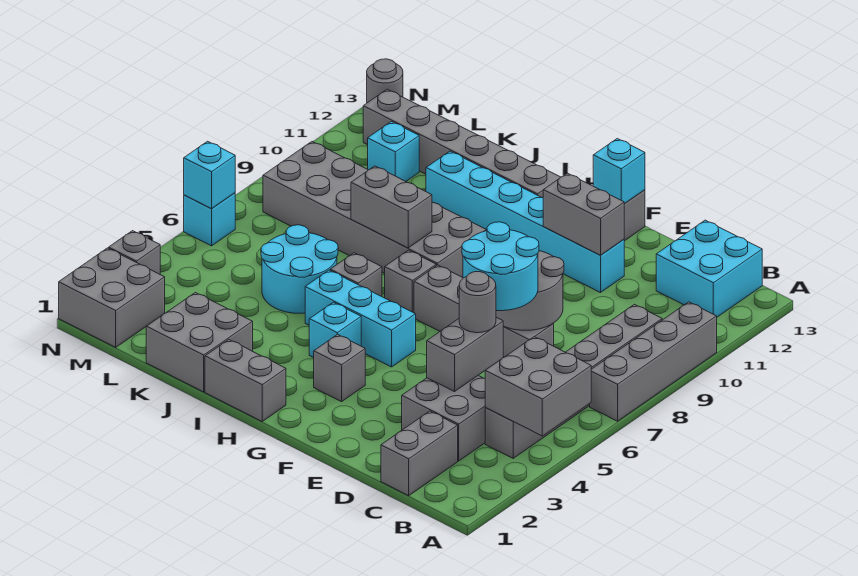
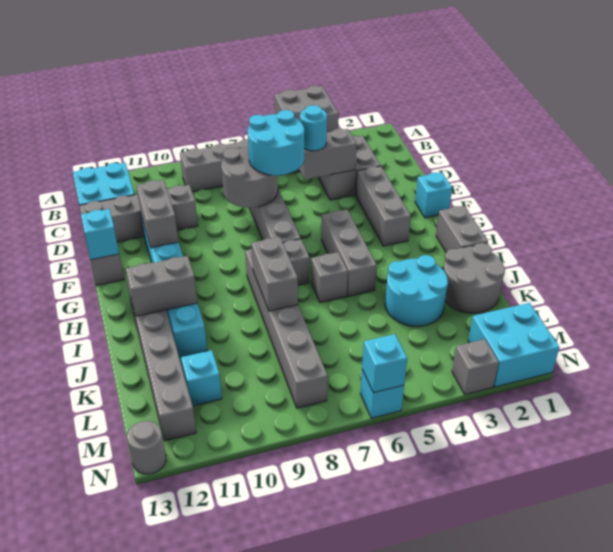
grey 1x4 brick [590,302,717,421] -> grey 1x4 brick moved to [79,185,198,242]
grey 1x2 brick [381,411,458,496] -> grey 1x2 brick moved to [126,256,197,316]
grey 1x1 round brick [459,272,496,333] -> cyan 1x1 round brick [300,105,327,151]
grey 1x1 brick [314,334,365,402] -> grey 1x3 brick [356,166,411,246]
cyan 1x3 brick [305,270,416,367] -> grey 1x3 brick [321,210,377,296]
cyan 1x1 brick [309,302,361,358] -> cyan 1x1 brick moved to [415,172,452,218]
grey 2x6 brick [263,142,486,277] -> grey 1x6 brick [245,249,328,408]
grey 2x2 brick [146,293,253,392] -> grey 2x2 round brick [444,243,505,313]
cyan 2x2 round brick [261,225,338,313] -> cyan 2x2 round brick moved to [385,255,448,326]
grey 2x2 brick [59,248,165,347] -> cyan 2x2 brick [468,303,560,387]

